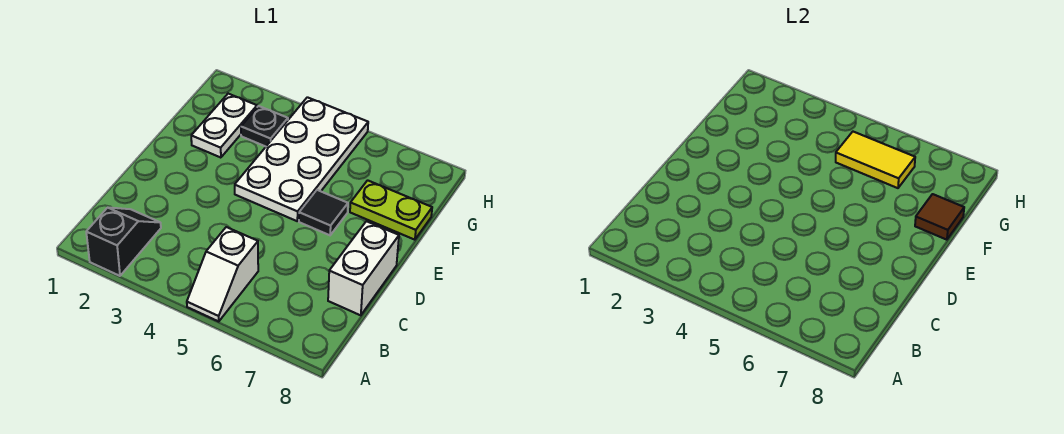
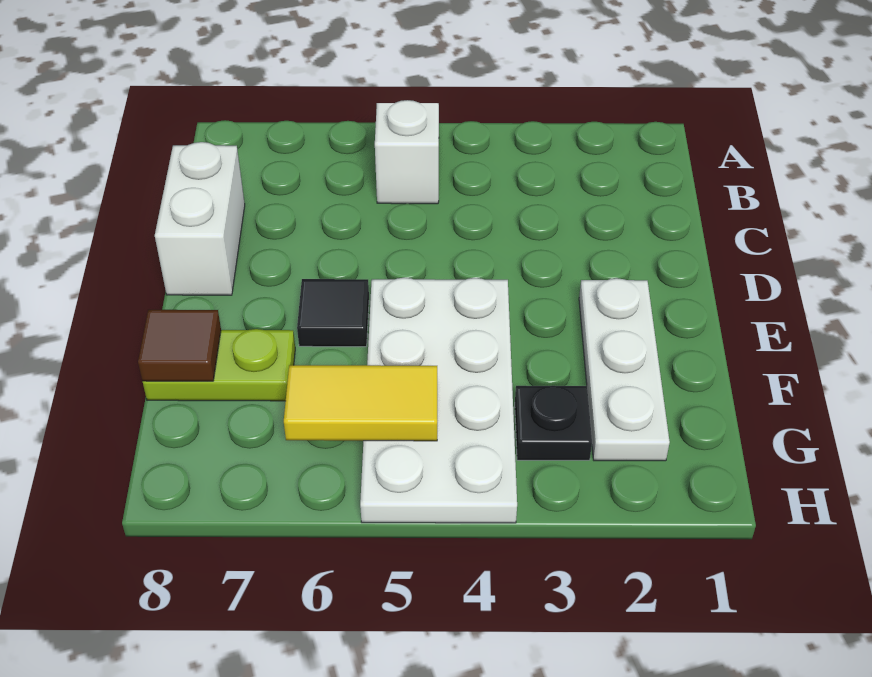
black 1x2 slope [86,208,161,276] -> none
white 1x2 plate [191,94,257,158] -> white 1x3 plate [579,278,670,461]

